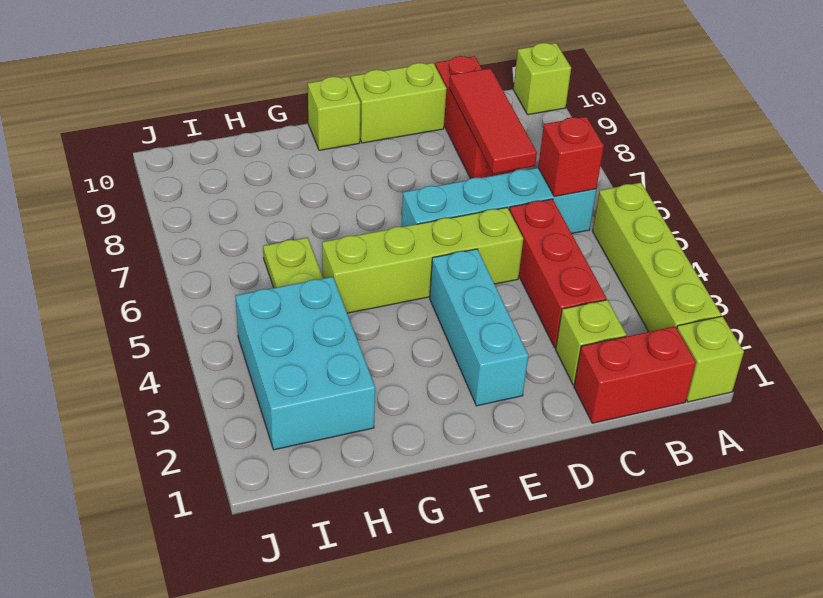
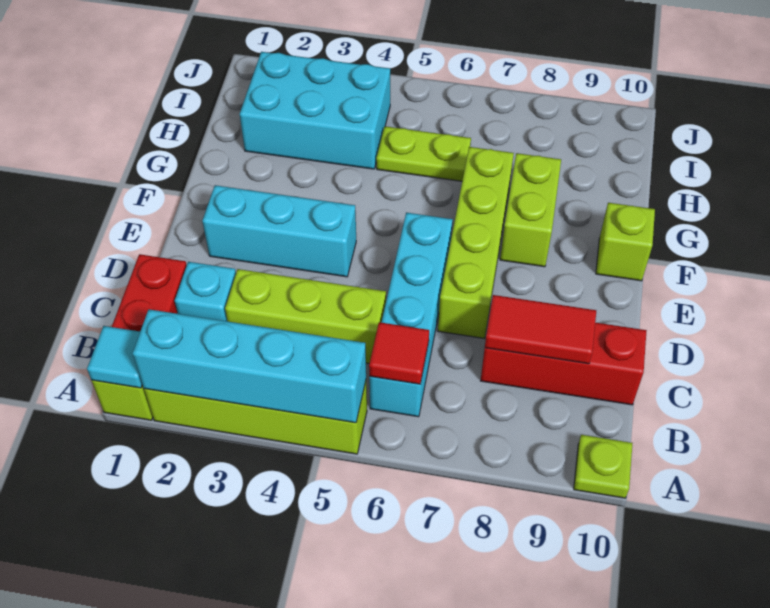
none -> cyan 1x1 tile [87,326,142,388]
none -> cyan 1x4 brick [133,309,366,423]
lime 1x1 brick [513,43,571,115] -> lime 1x1 plate [574,435,633,498]
red 1x1 brick [538,117,604,197] -> red 1x1 tile [369,322,429,384]
lime 1x1 brick [556,300,626,385] -> cyan 1x1 brick [175,262,236,321]
red 1x3 brick [509,199,607,348] -> lime 1x3 brick [225,269,386,364]
red 1x3 tile [449,68,537,174] -> red 1x2 tile [485,295,596,364]
lime 1x4 brick [322,208,523,313] -> lime 1x4 brick moved to [438,147,514,339]
lime 1x2 brick [351,63,447,143] -> lime 1x2 brick moved to [500,153,561,267]

